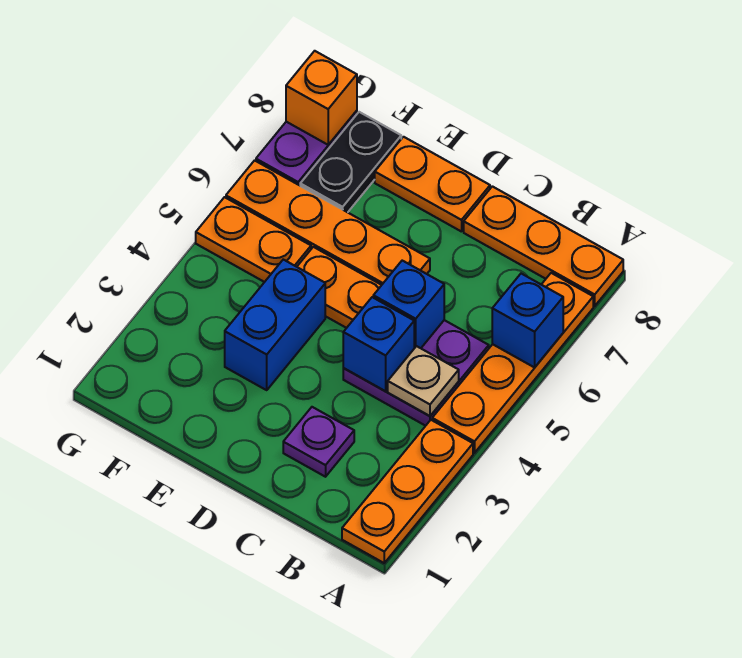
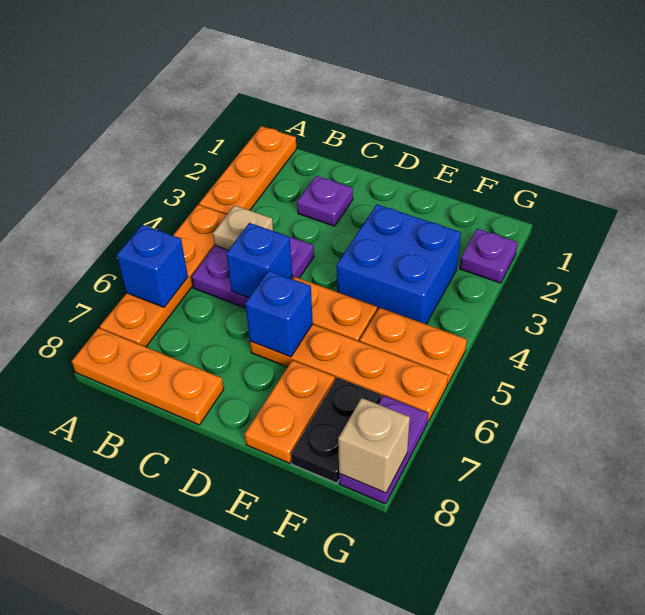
blue 1x1 brick [343,297,414,391] -> blue 1x1 brick moved to [245,271,313,357]
orange 1x2 plate [375,137,490,232] -> orange 1x2 plate turned to [245,360,335,463]
blue 1x2 brick [225,260,325,390] -> blue 2x2 brick [337,204,461,324]
none -> purple 1x1 plate [460,229,518,283]
orange 1x1 brick [286,51,357,145] -> tan 1x1 brick [338,398,410,493]

